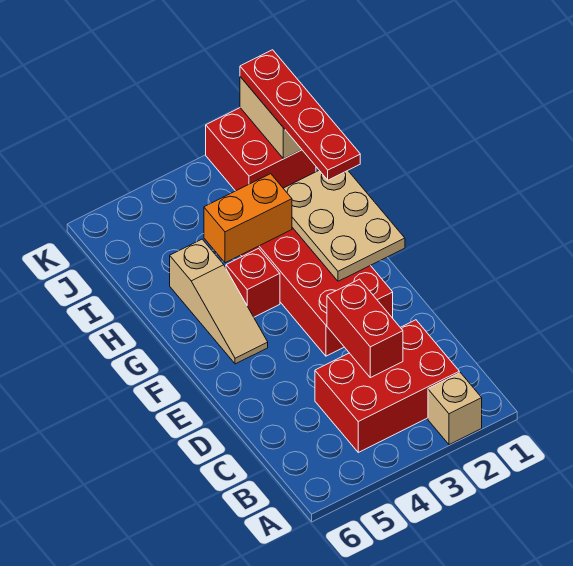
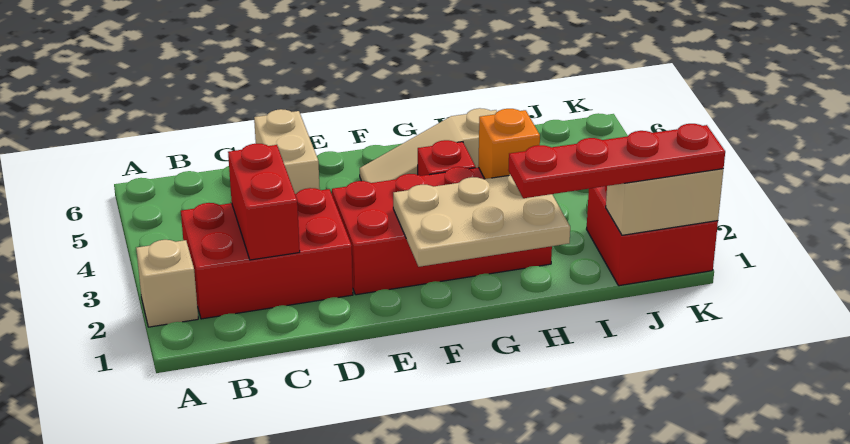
red 2x3 brick [315,320,459,452] -> red 2x3 brick turned to [181,188,353,319]
red 1x2 brick [327,279,403,378] -> red 1x2 brick turned to [228,144,300,260]
none -> tan 1x2 brick [254,109,320,194]
orange 1x2 brick [204,174,292,263] -> orange 1x1 brick [478,109,540,179]

